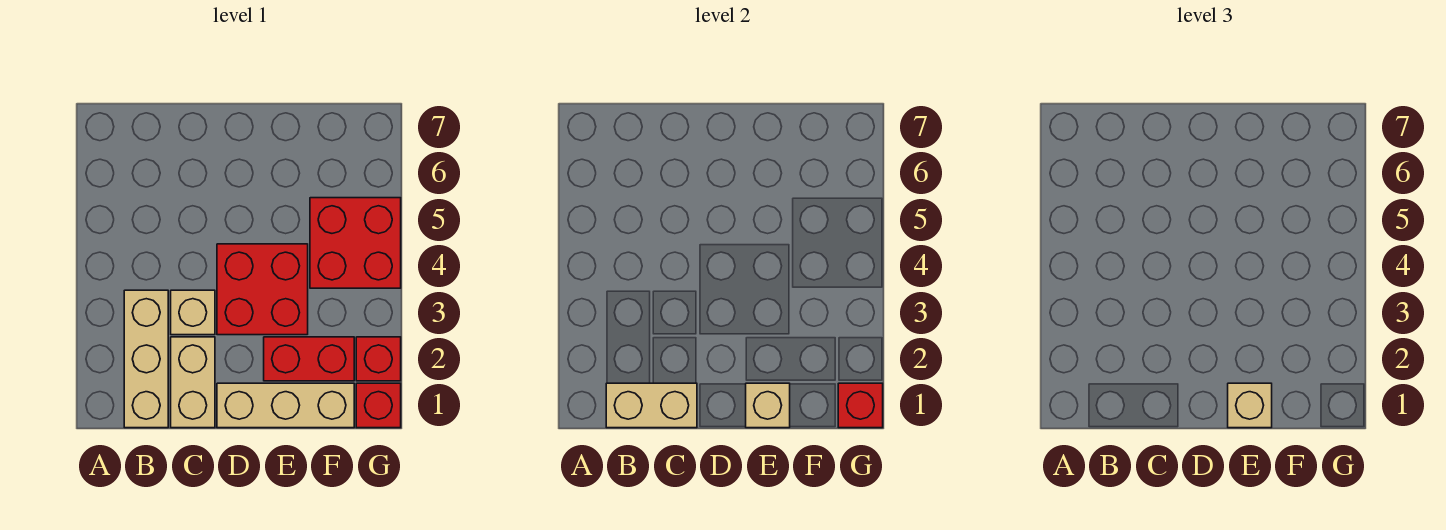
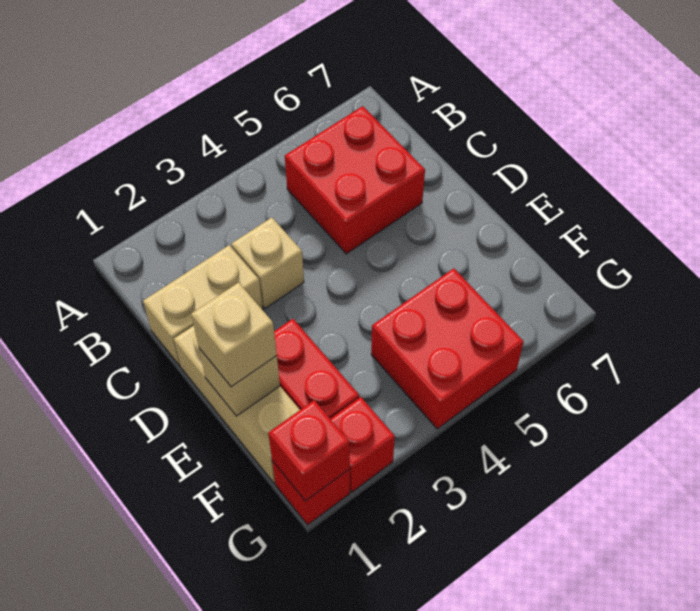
tan 1x3 brick [124,290,168,428] -> none
tan 1x2 brick [606,383,697,428] -> none
red 2x2 brick [217,244,308,335] -> red 2x2 brick moved to [285,106,425,254]

